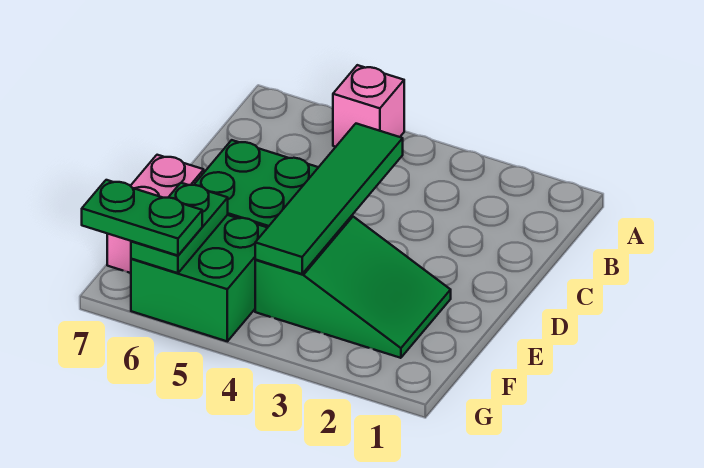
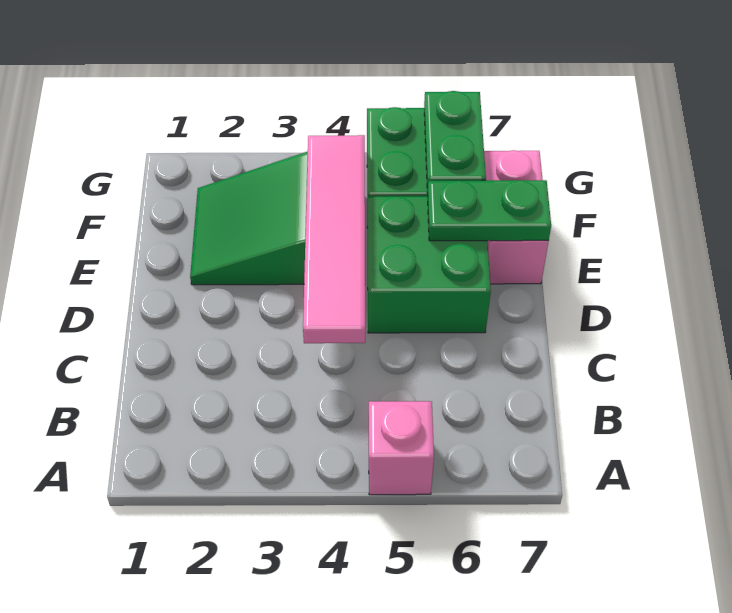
green 1x4 tile [255,124,403,274] -> pink 1x4 tile [303,135,365,343]
green 1x2 plate [82,180,202,256] -> green 1x2 plate moved to [427,180,551,241]

